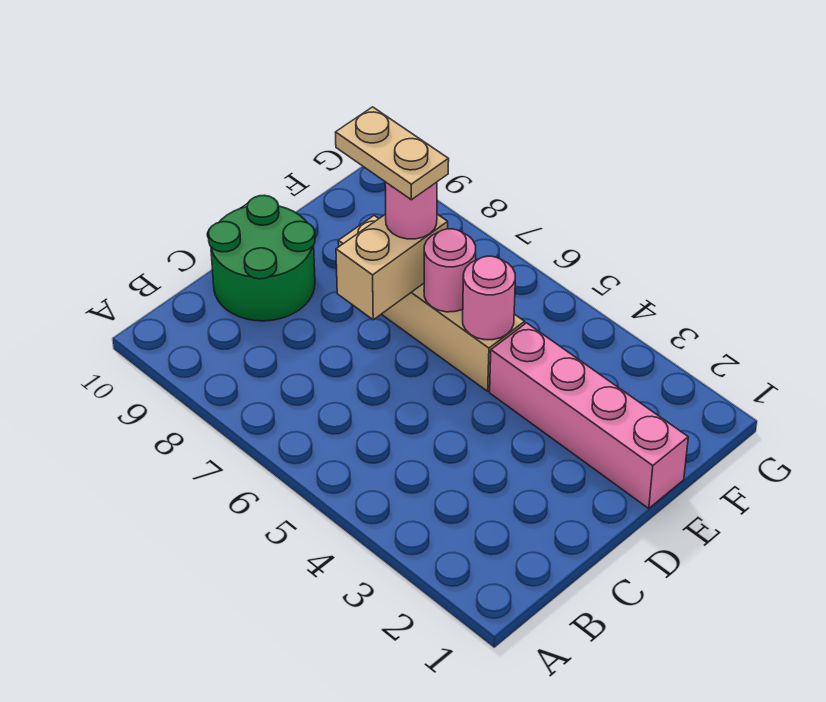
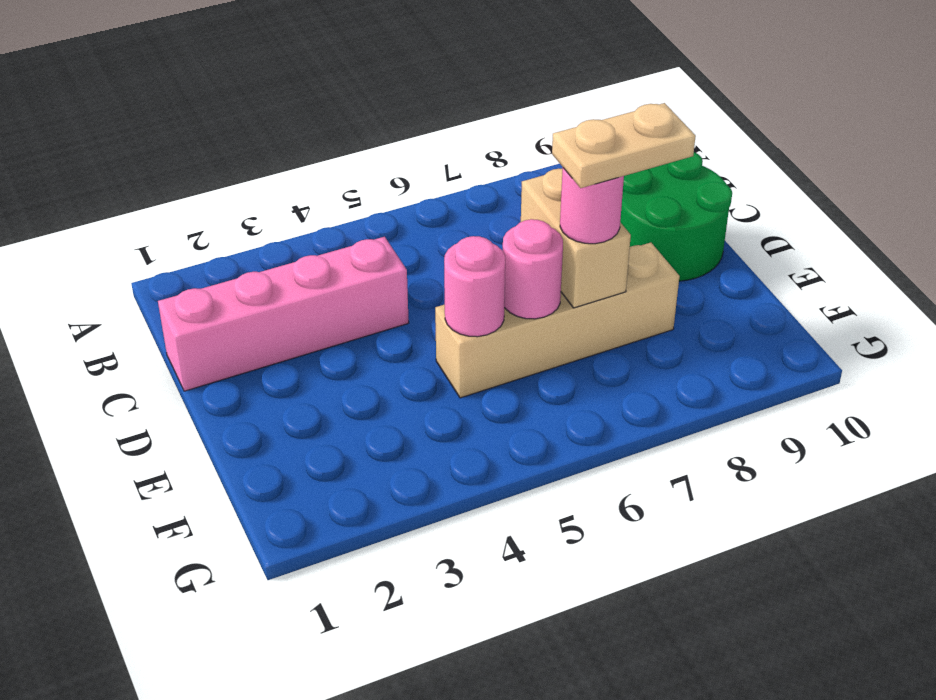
pink 1x4 brick [490,323,688,508] -> pink 1x4 brick moved to [158,237,409,391]

